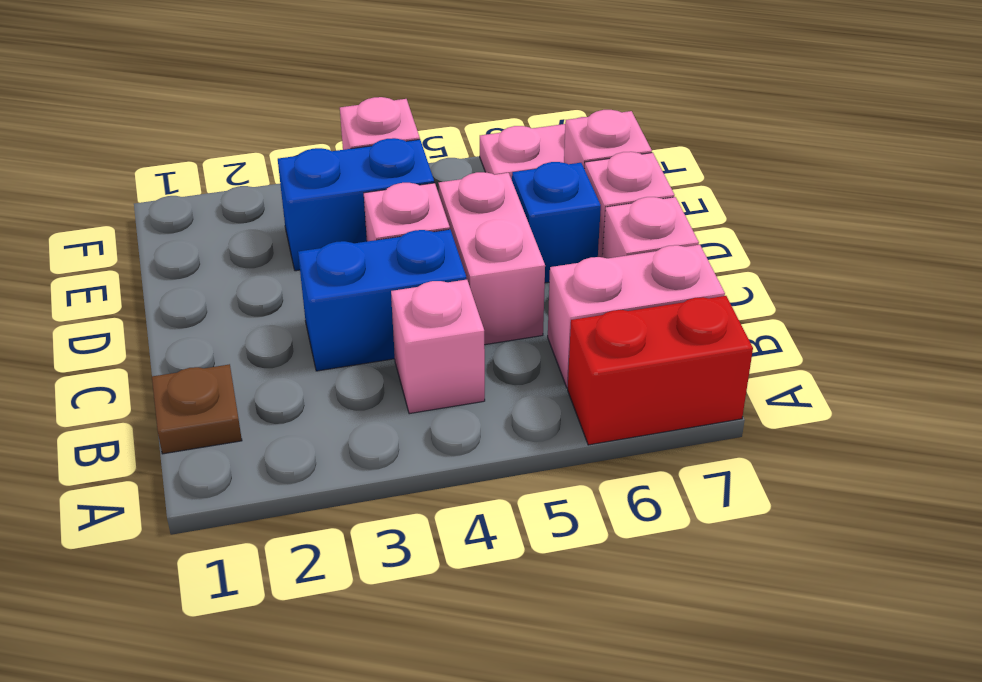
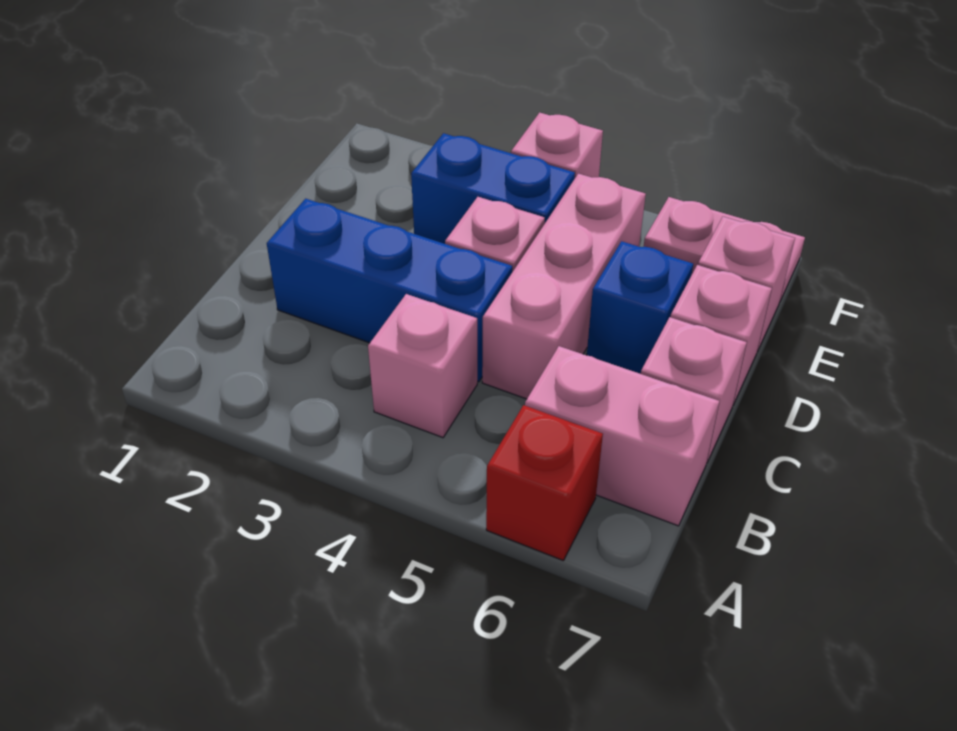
red 1x2 brick [568,296,753,445] -> red 1x1 brick [486,405,603,561]
brown 1x1 plate [152,364,242,454] -> none
blue 1x2 brick [298,230,466,371] -> blue 1x3 brick [267,199,512,382]
pink 1x2 brick [438,172,545,345] -> pink 1x3 brick [482,174,646,399]

